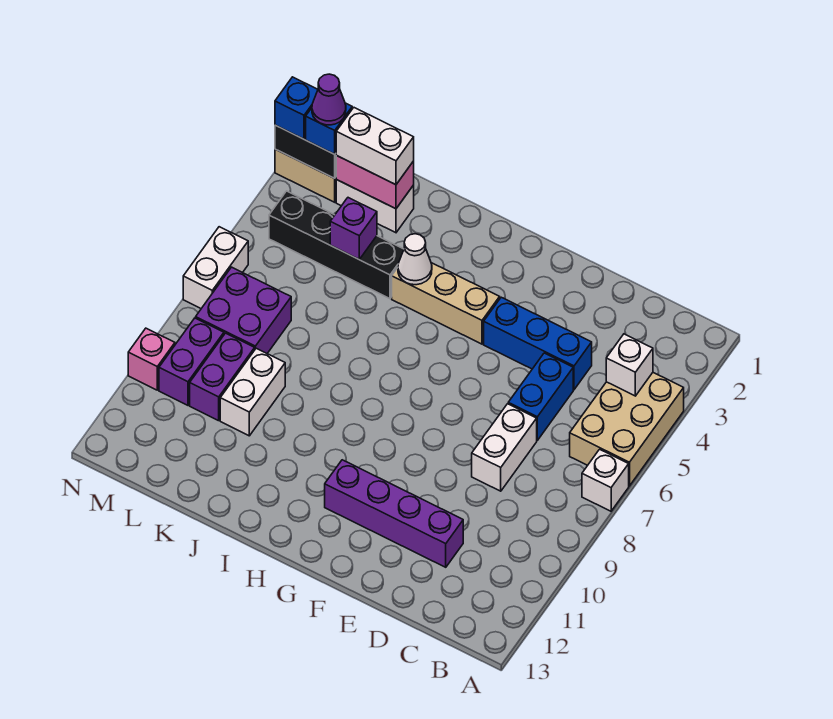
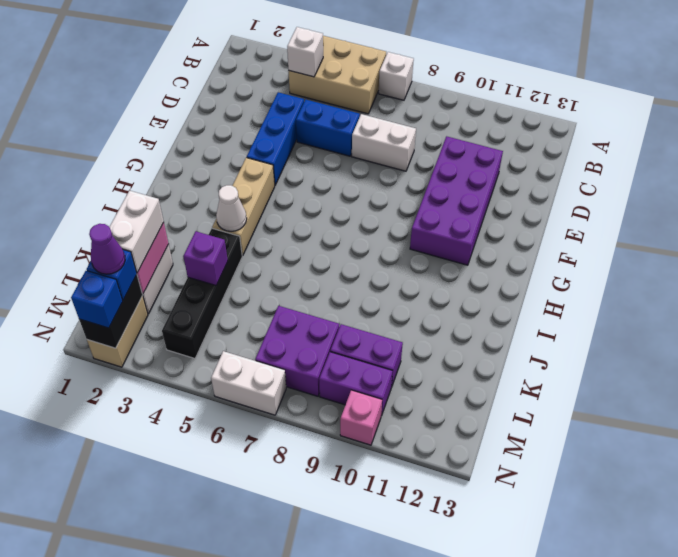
purple 1x4 brick [325,460,463,567] -> purple 2x4 brick [410,136,503,265]
white 1x2 brick [220,348,285,436] -> none

